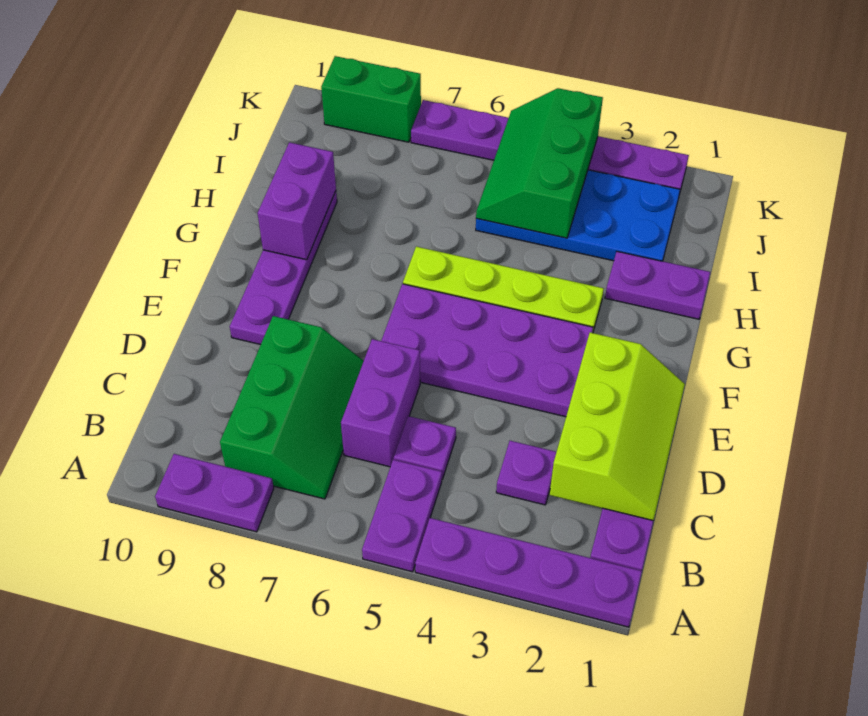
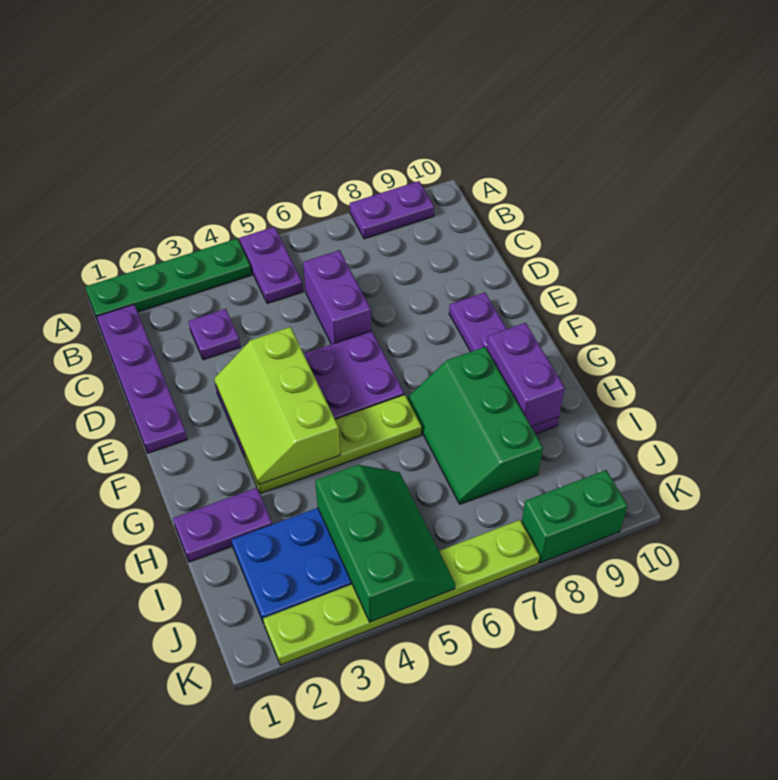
purple 1x4 plate [415,518,642,627] -> green 1x4 plate [85,239,251,321]
green 2x3 slope [220,316,364,499] -> green 2x3 slope moved to [407,347,543,504]
lime 2x3 slope [550,333,685,521] -> lime 2x3 slope moved to [214,327,340,485]
purple 1x1 plate [394,416,456,479] -> none
purple 1x6 plate [411,100,689,191] -> lime 1x6 plate [263,520,540,665]

